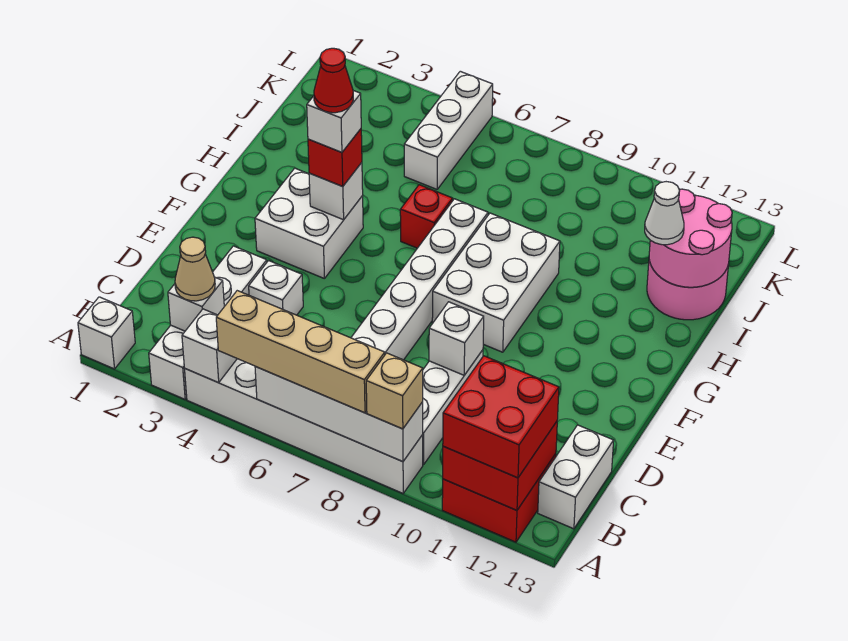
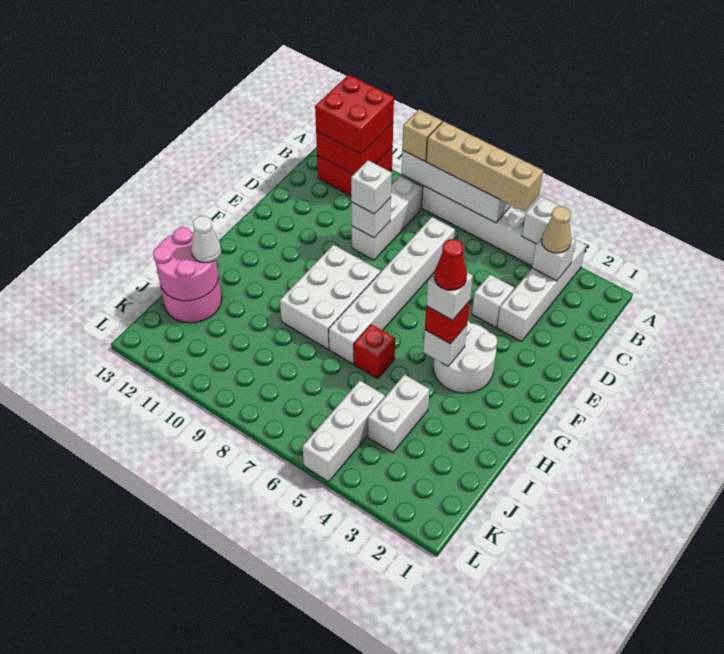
white 1x1 brick [78,297,135,369] -> white 1x1 brick moved to [351,160,392,214]
white 1x2 brick [538,425,614,529] -> white 1x2 brick moved to [368,375,430,453]
white 2x2 brick [255,168,363,279] -> white 2x2 round brick [433,321,497,393]

